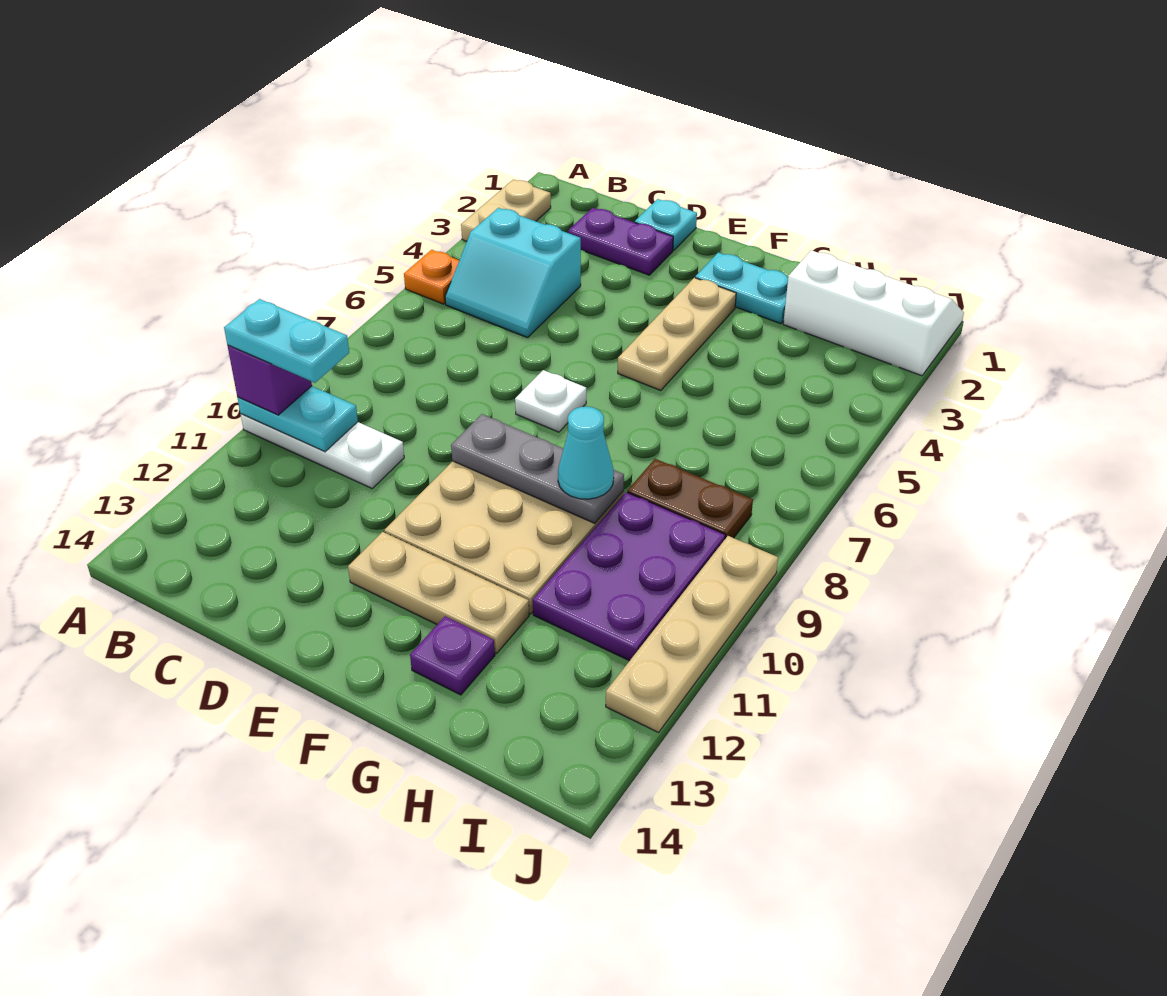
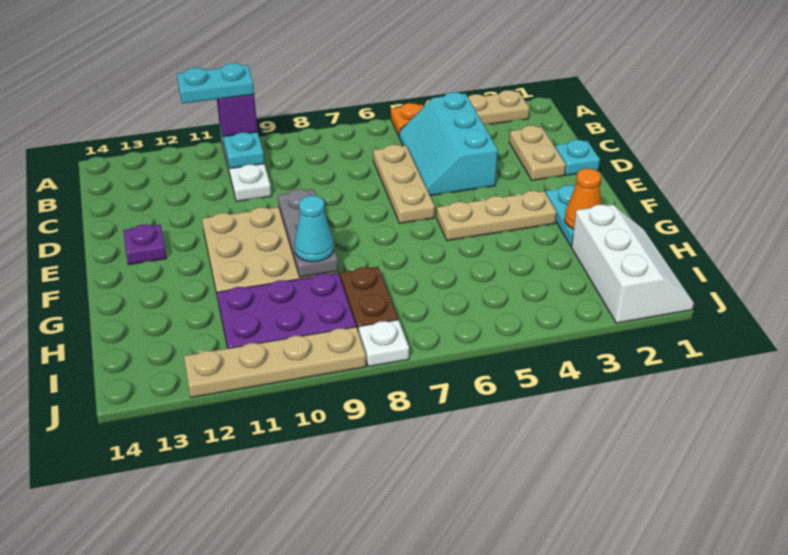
cyan 1x2 plate [224,299,349,383] -> cyan 1x2 plate turned to [177,63,254,104]
cyan 2x2 slope [445,208,581,338] -> cyan 2x3 slope [399,92,498,196]
purple 1x2 plate [568,208,673,275] -> tan 1x2 plate [509,126,566,180]
white 1x1 plate [515,370,586,432] -> white 1x1 plate moved to [359,320,409,367]
tan 1x3 plate [348,532,529,653] -> tan 1x3 plate moved to [373,145,435,223]
none -> orange 1x1 cone [565,169,602,229]
purple 1x1 plate [410,616,495,695] -> purple 1x1 plate moved to [123,224,166,265]

